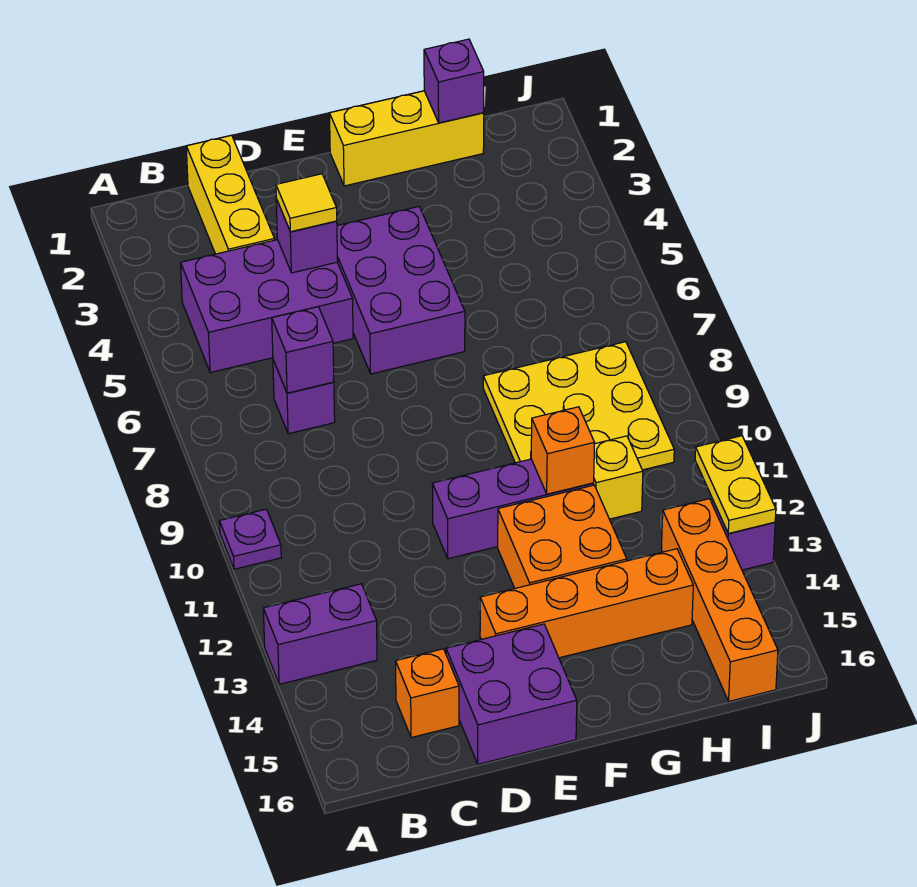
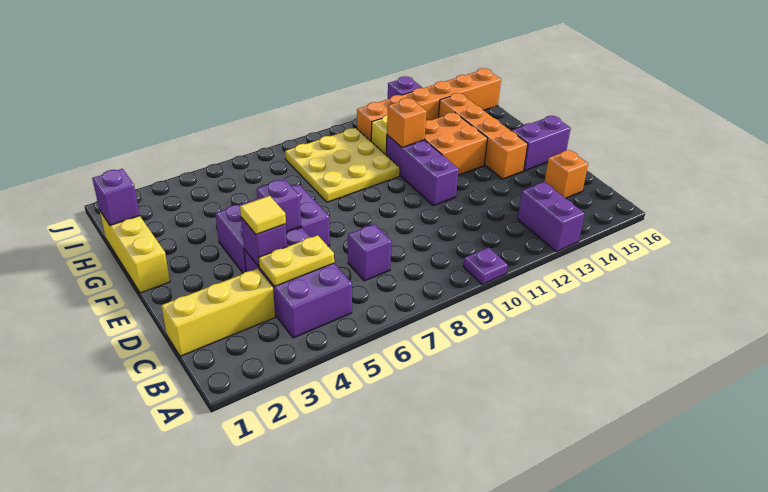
purple 1x1 brick [272,307,334,393] -> purple 1x1 brick moved to [257,179,301,232]
purple 2x2 brick [446,624,577,764] -> purple 1x2 brick [512,116,571,171]
orange 1x4 brick [661,499,778,701] -> orange 1x6 brick [357,68,501,141]
yellow 1x2 plate [695,436,776,533] -> yellow 1x2 plate moved to [259,235,334,286]

